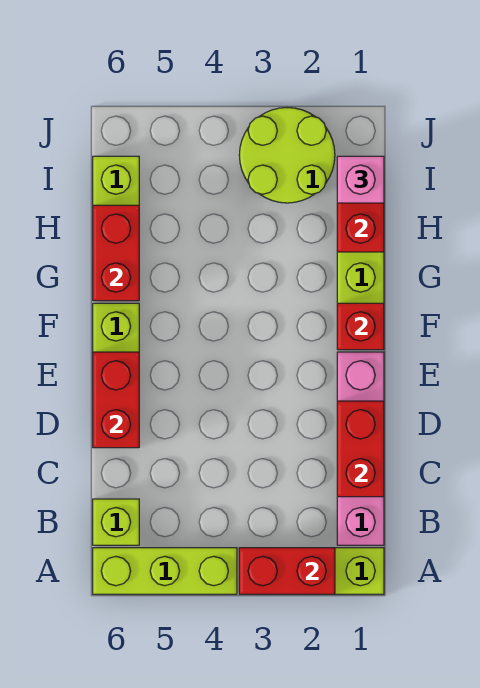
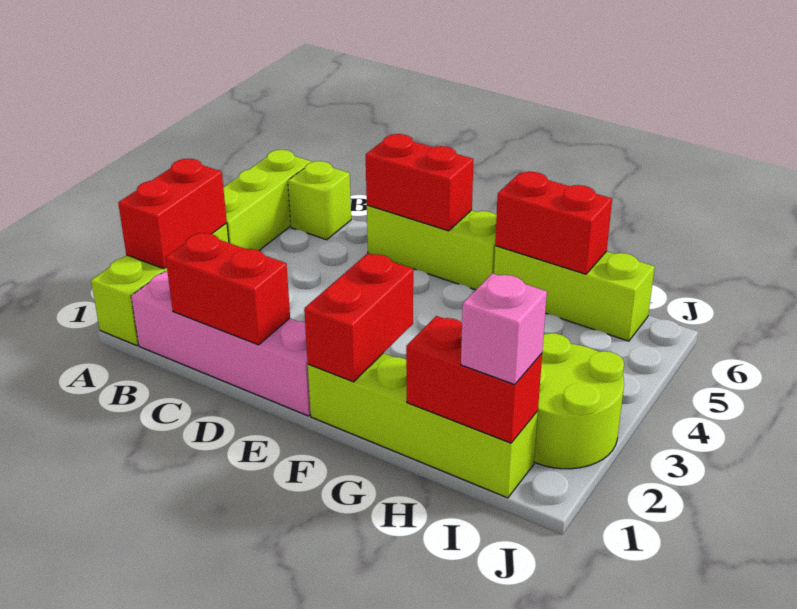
red 1x1 brick [337,303,384,350] -> red 1x2 brick [304,254,413,382]

